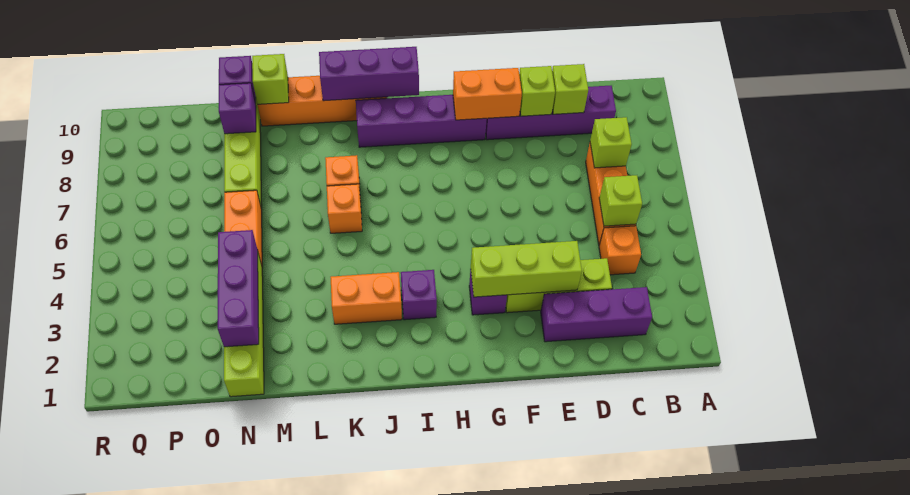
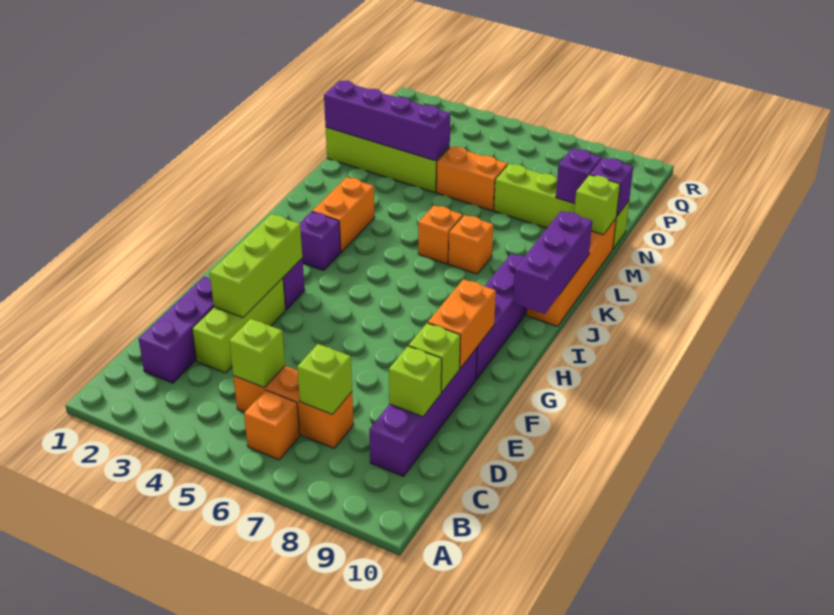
orange 1x1 brick [599,226,641,275] -> orange 1x1 brick moved to [244,390,300,460]
purple 1x3 brick [218,230,259,347] -> purple 1x4 brick [324,81,450,161]

